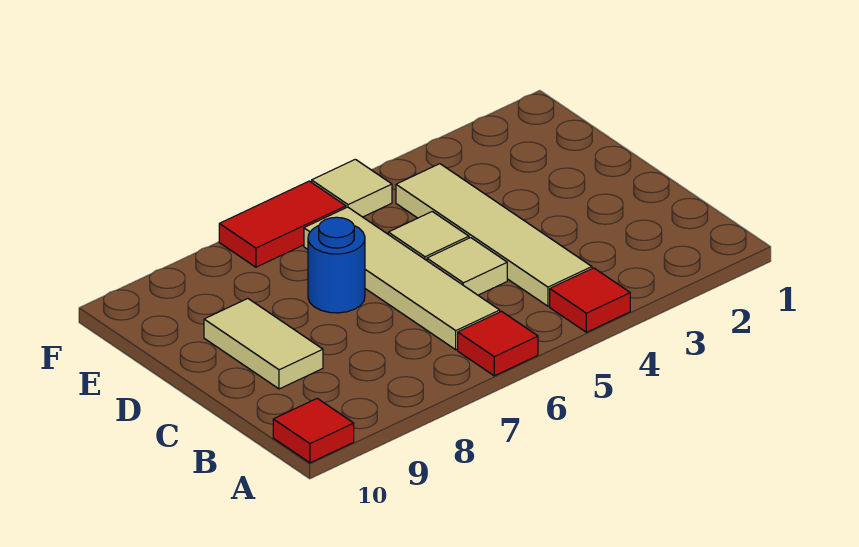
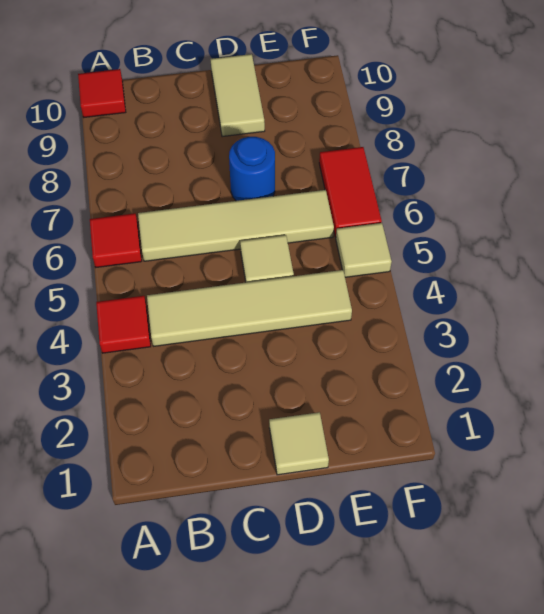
tan 1x1 tile [427,238,507,295] -> tan 1x1 tile moved to [269,412,329,475]
tan 1x2 tile [204,299,323,389] -> tan 1x2 tile turned to [211,54,265,137]

